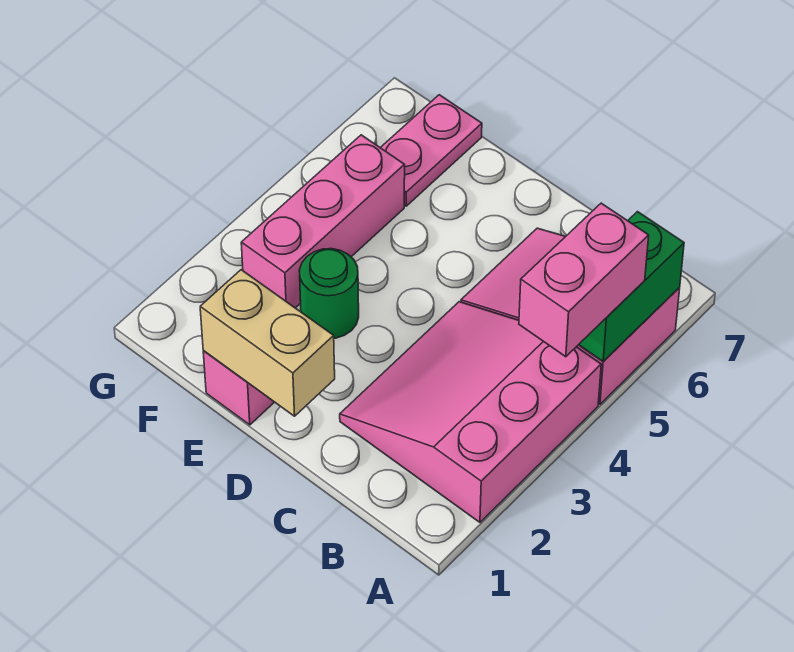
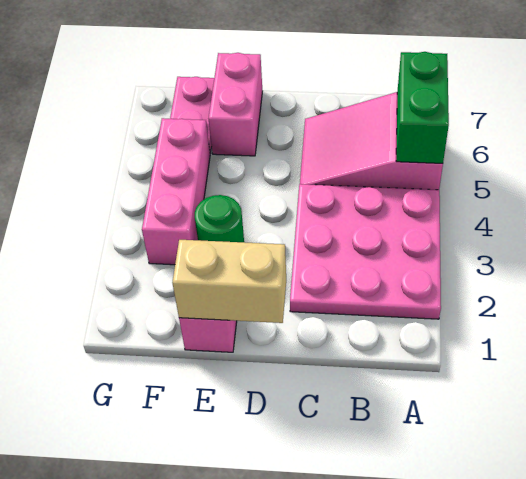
pink 3x3 slope [340,302,601,522] -> pink 3x3 plate [290,184,441,319]
pink 1x2 brick [519,203,649,357] -> pink 1x2 brick moved to [209,53,262,156]

